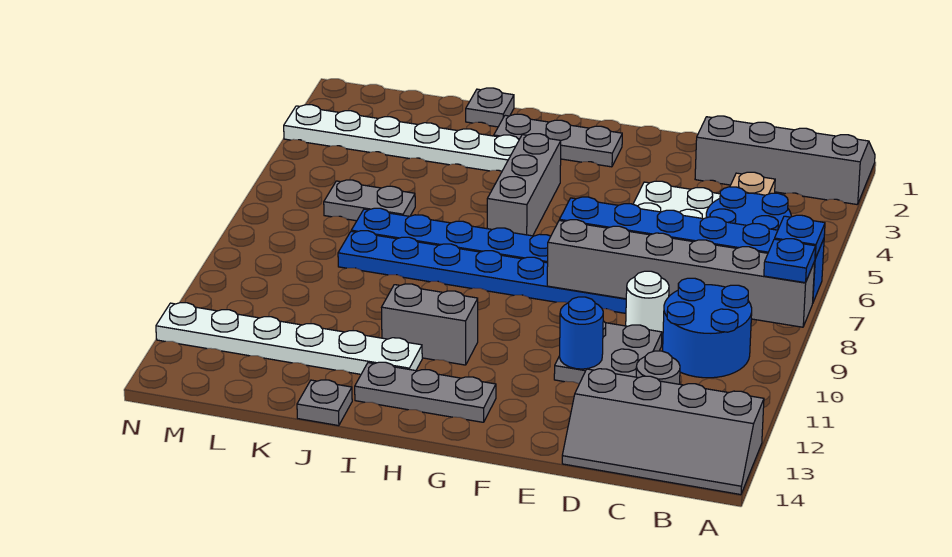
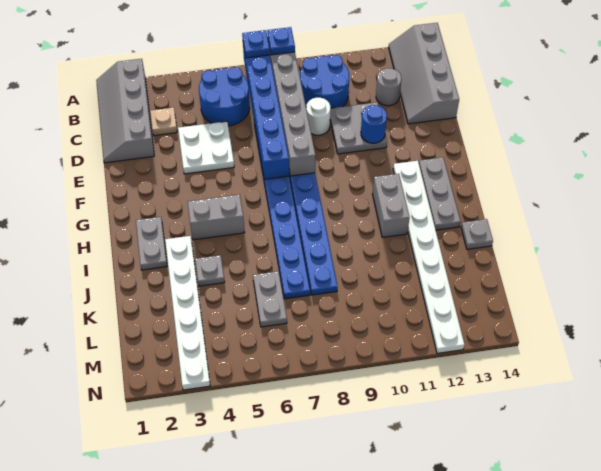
grey 2x4 slope [562,369,764,495] -> grey 2x4 slope turned to [389,23,459,124]
grey 1x3 plate [494,114,622,167] -> grey 1x2 plate [136,217,167,270]
grey 1x3 brick [487,134,561,236] -> grey 1x2 brick [188,195,245,240]
white 1x6 plate [156,303,422,374] -> white 1x8 plate [393,161,465,353]
grey 1x1 plate [466,88,514,127] -> grey 1x1 plate moved to [195,255,225,286]

